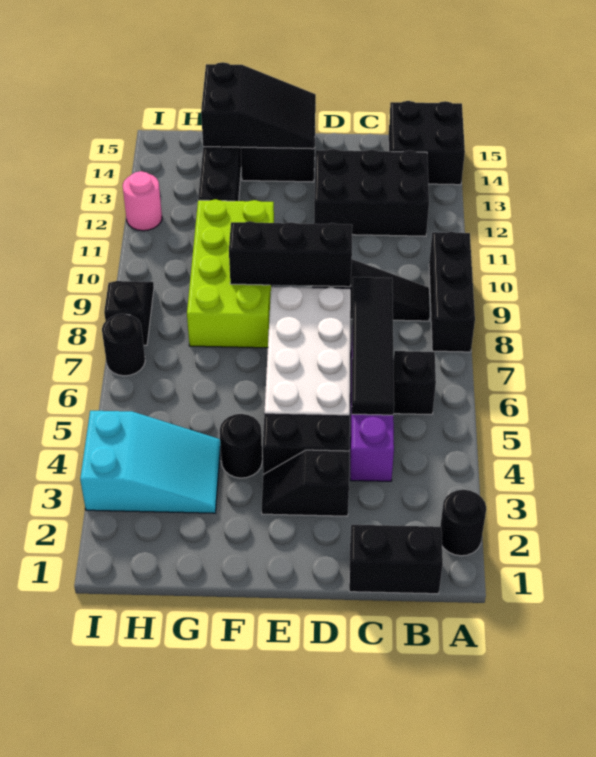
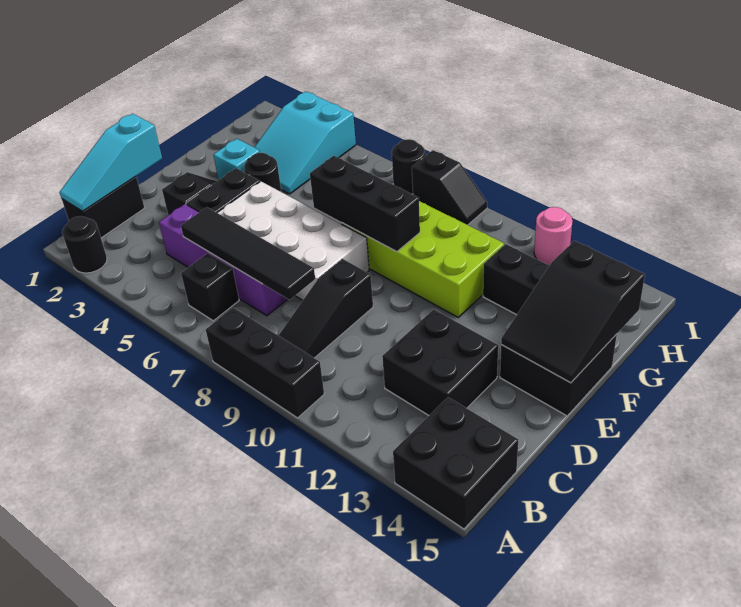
none -> cyan 1x3 slope [60,114,162,211]
black 2x3 brick [314,149,429,236] -> black 2x2 brick [382,309,498,415]
black 1x3 brick [229,221,352,287] -> black 1x3 brick turned to [310,156,420,252]
none -> cyan 1x1 brick [214,139,260,180]

